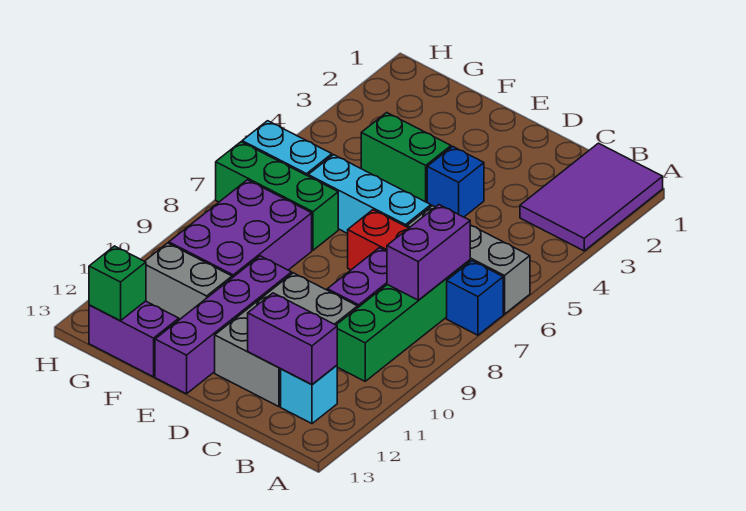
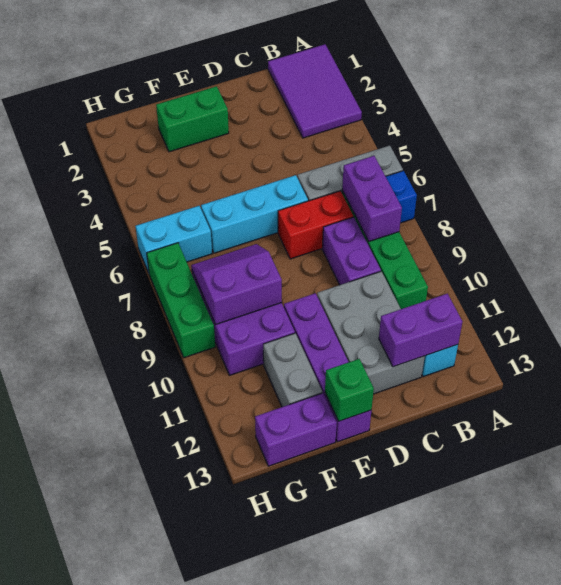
blue 1x1 brick [427,146,484,217] -> none
green 1x2 brick [361,113,451,202] -> green 1x2 brick moved to [156,86,229,152]
green 1x3 brick [216,142,338,250] -> green 1x3 brick turned to [147,243,215,358]
none -> purple 2x2 slope [191,244,282,324]
grey 1x2 brick [145,243,232,320] -> grey 1x2 brick turned to [263,333,322,407]
green 1x1 brick [89,246,146,321] -> green 1x1 brick moved to [325,359,374,421]

